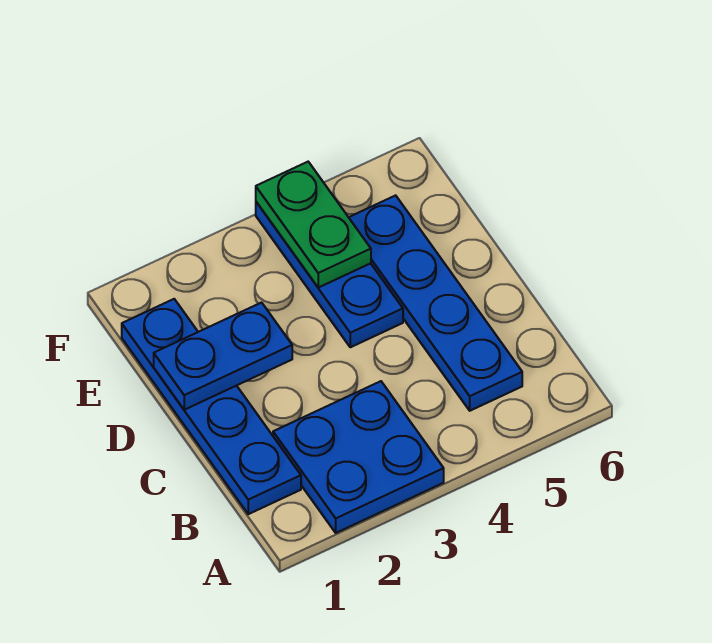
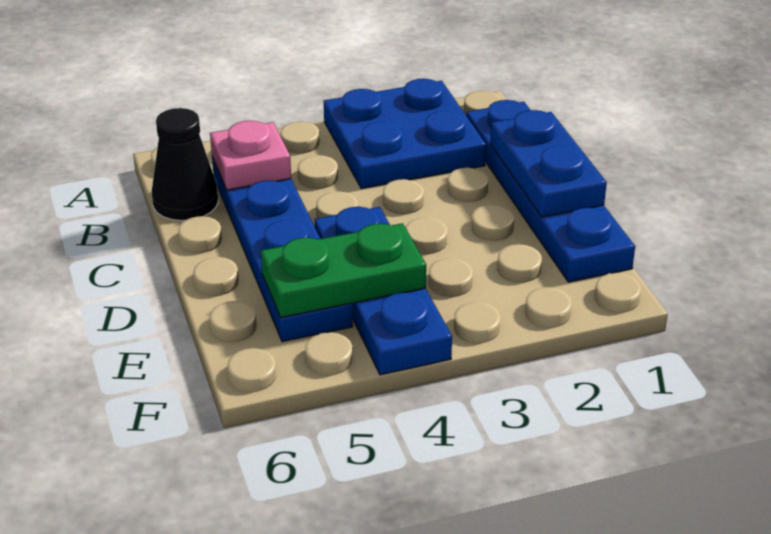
none -> pink 1x1 plate [210,121,291,190]
none -> black 1x1 cone [152,108,218,221]
blue 1x2 plate [154,303,292,410] -> blue 1x2 plate turned to [490,110,607,217]
green 1x2 plate [256,162,371,288] -> green 1x2 plate turned to [261,223,426,318]

